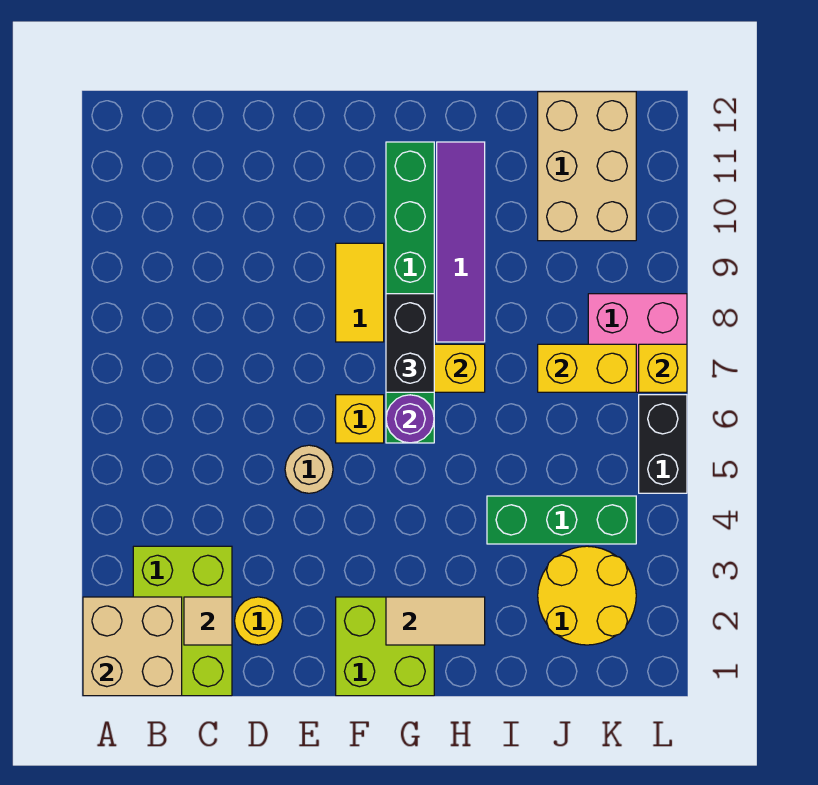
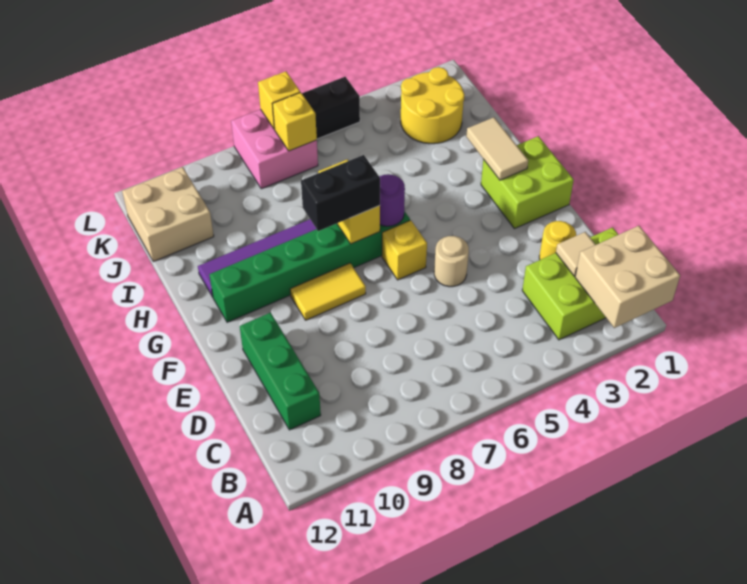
green 1x3 brick [487,496,636,544] -> green 1x3 brick moved to [239,313,321,430]
yellow 1x2 brick [538,344,636,392] -> yellow 1x1 brick [273,92,317,151]
tan 2x3 brick [538,92,636,241] -> tan 2x2 brick [122,167,214,262]

